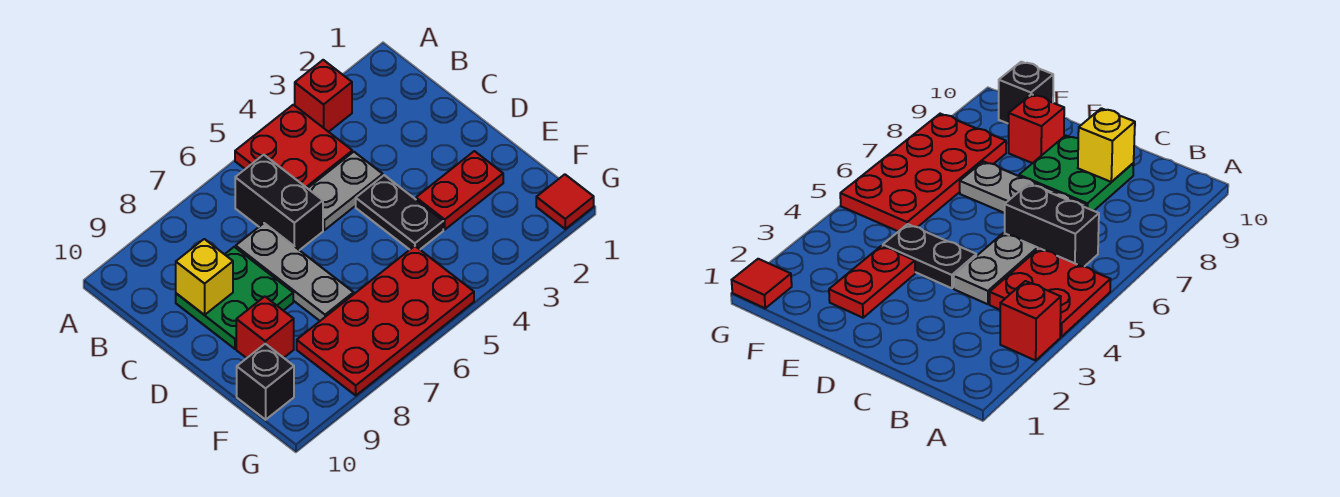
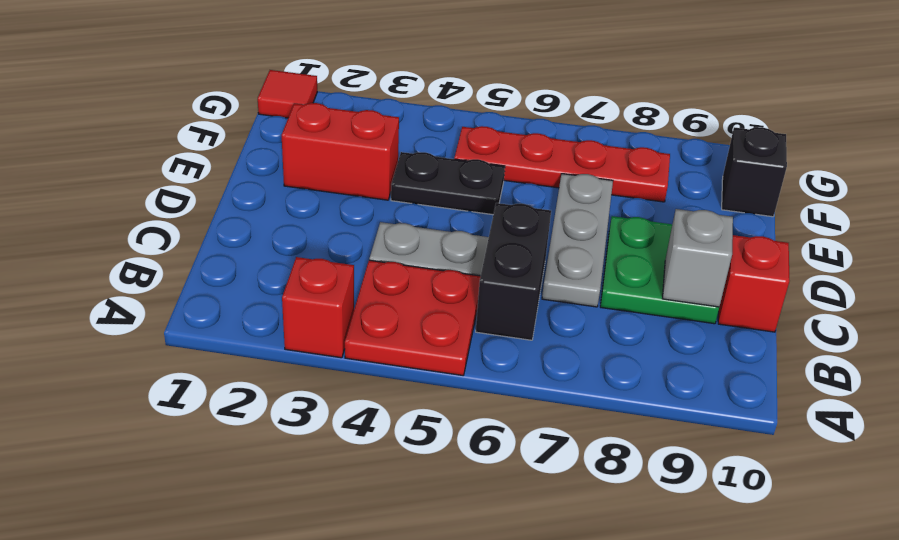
yellow 1x1 brick [176,239,233,315] -> grey 1x1 brick [662,209,733,307]
black 1x2 plate [356,175,443,250] -> black 1x2 plate turned to [391,152,505,215]
red 1x2 plate [416,151,503,230] -> red 1x2 brick [282,103,399,200]
red 1x1 brick [236,297,294,358] -> red 1x1 brick moved to [718,235,789,332]
red 2x4 plate [297,246,474,395] -> red 1x4 plate [454,126,670,202]

